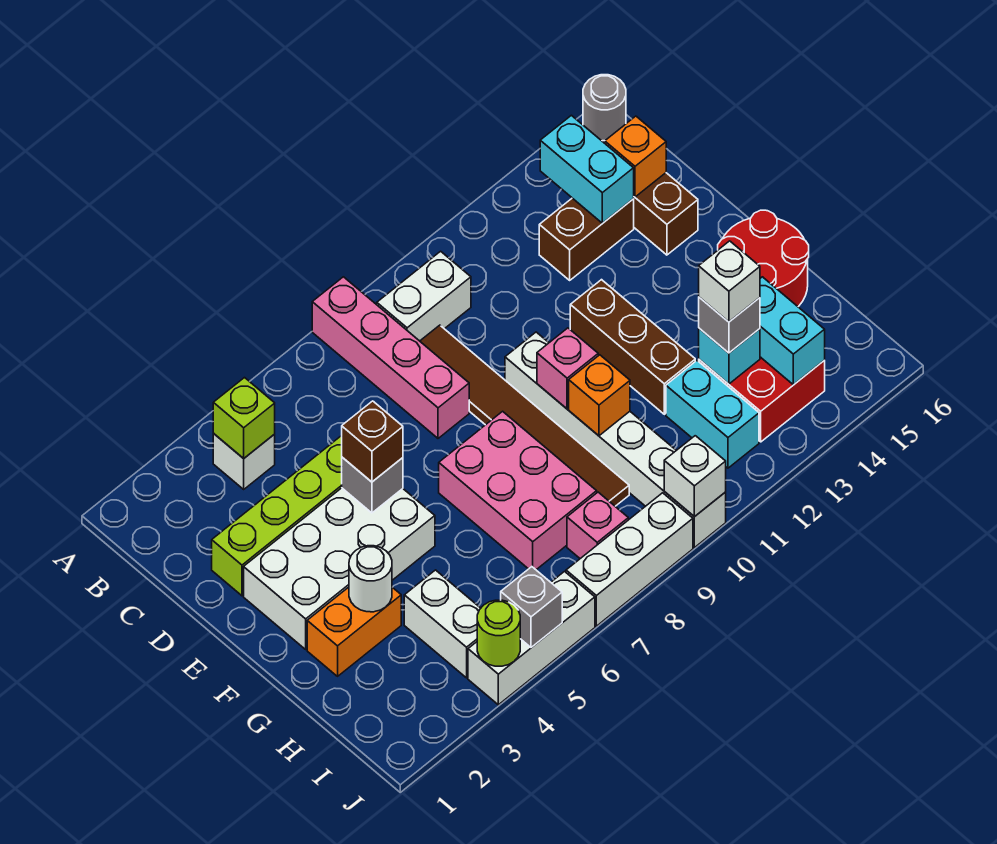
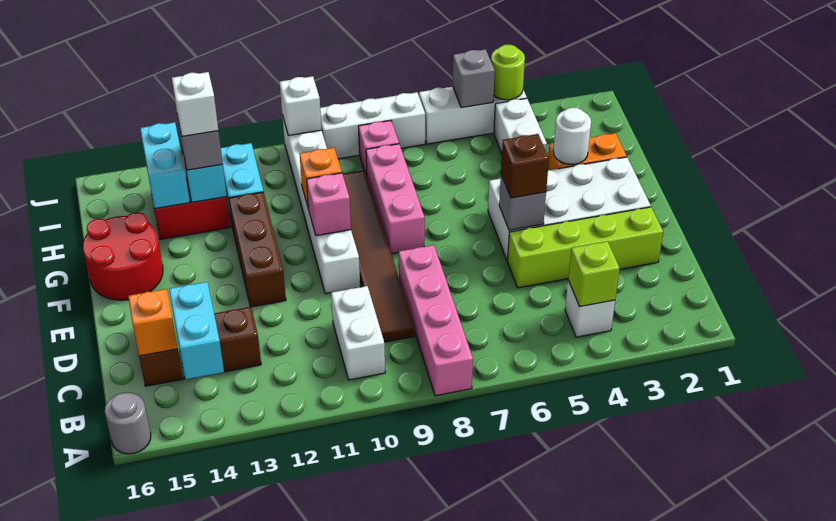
white 1x2 brick [377,251,471,341] -> white 1x2 brick turned to [331,286,385,380]
pink 2x3 brick [439,411,597,570] -> pink 1x3 brick [366,144,425,254]

